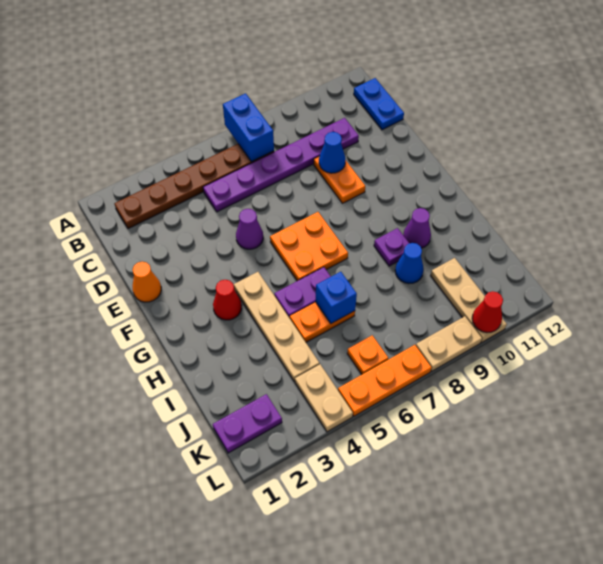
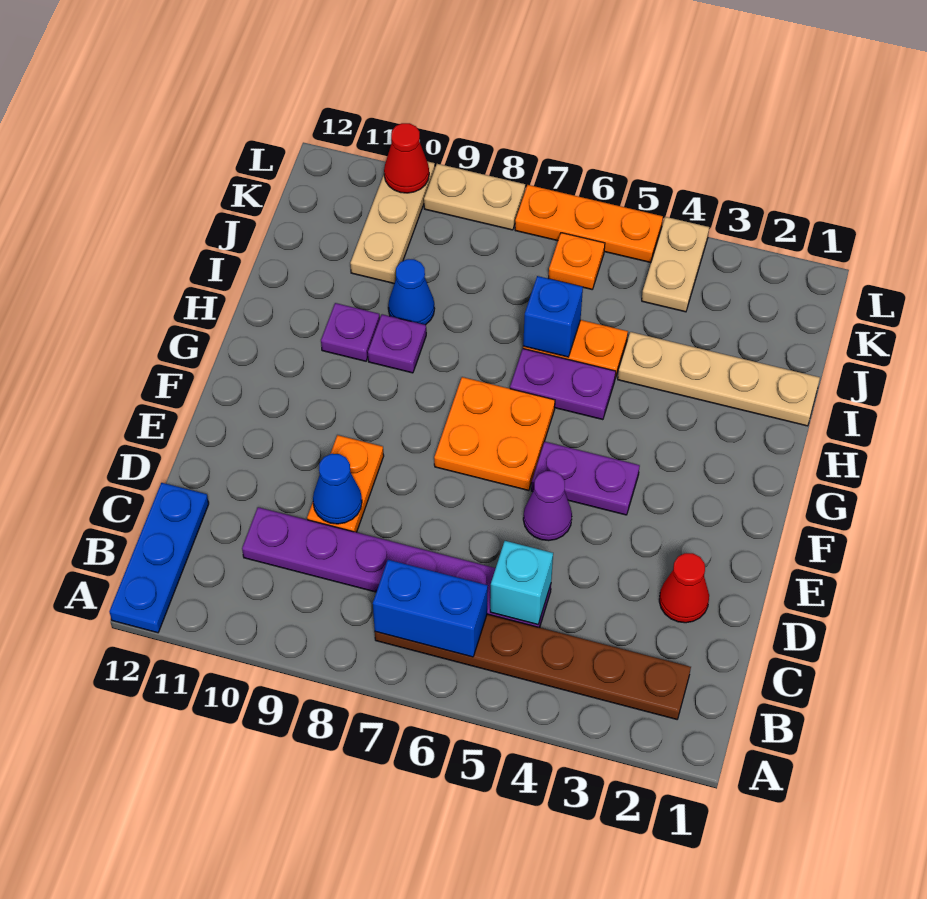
blue 1x2 brick [223,93,274,162] -> blue 1x2 brick turned to [373,560,488,657]
blue 1x2 plate [354,78,404,130] -> blue 1x3 plate [109,483,209,633]
none -> cyan 1x1 brick [490,541,553,625]
orange 1x1 cone [132,262,161,302] -> none
red 1x1 cone [213,280,242,320] -> red 1x1 cone moved to [659,553,709,623]
tan 1x4 plate [234,272,320,381] -> tan 1x4 plate turned to [618,332,820,426]
purple 1x1 cone [403,208,431,248] -> purple 1x1 plate [321,303,380,361]
purple 1x2 plate [213,394,282,453] -> purple 1x2 plate moved to [531,442,640,515]

